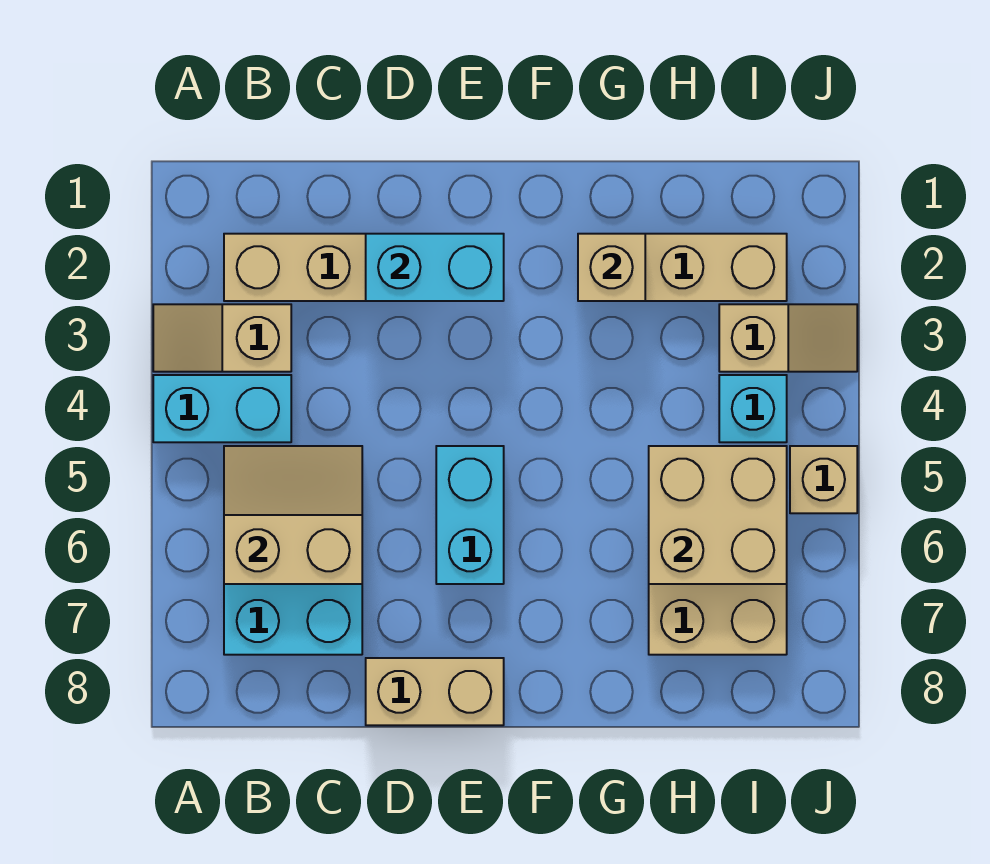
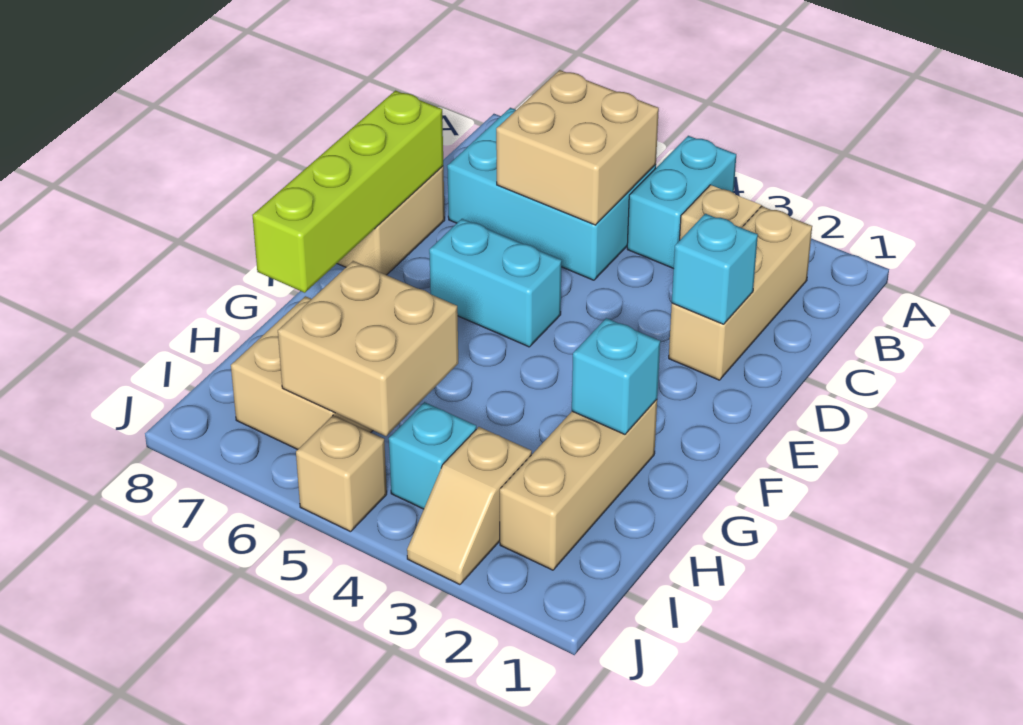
tan 2x2 slope [224,446,362,584] -> tan 2x2 brick [496,70,659,225]
cyan 1x2 brick [366,234,504,301] -> cyan 1x1 brick [672,214,758,324]
none -> lime 1x4 brick [252,91,443,293]
tan 1x1 brick [578,234,645,301] -> cyan 1x1 brick [572,318,660,434]

